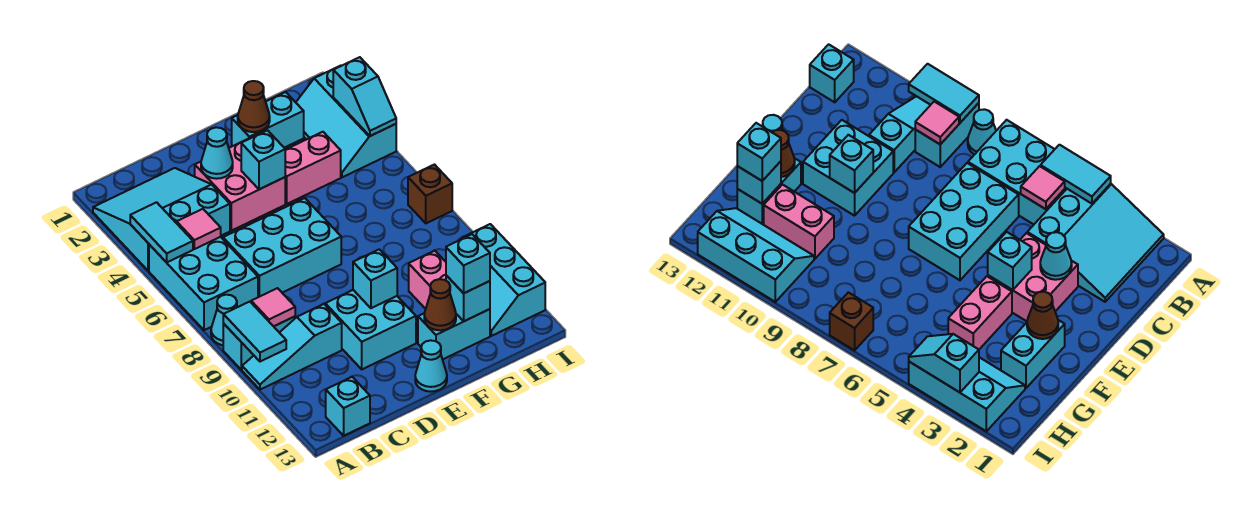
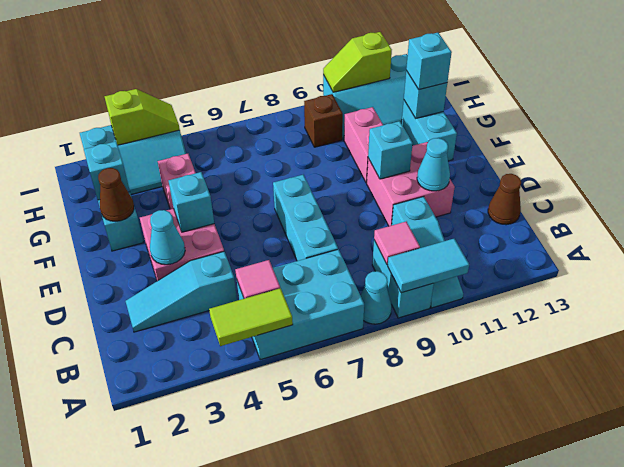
cyan 3x3 slope [93,168,230,271] -> cyan 1x3 slope [126,251,237,332]
cyan 1x2 tile [130,202,193,262] -> lime 1x2 tile [209,288,293,346]
cyan 1x1 brick [326,377,370,436] -> cyan 1x1 brick moved to [84,141,130,200]
cyan 2x3 brick [223,198,341,297] -> cyan 1x3 brick [273,175,338,261]
cyan 2x2 brick [325,290,416,369] -> pink 2x2 brick [367,142,455,226]
cyan 1x1 cone [415,340,447,392] -> cyan 1x1 cone moved to [417,138,450,191]
brown 1x1 cone [424,279,456,330] -> brown 1x1 cone moved to [488,174,521,225]
pink 1x2 brick [409,251,446,309] -> pink 1x2 brick turned to [344,107,383,183]
cyan 1x2 slope [333,57,396,136] -> lime 1x2 slope [105,89,180,145]
brown 1x1 brick [408,165,452,223] -> brown 1x1 brick moved to [304,94,343,147]
none -> lime 1x2 slope [323,32,392,92]

